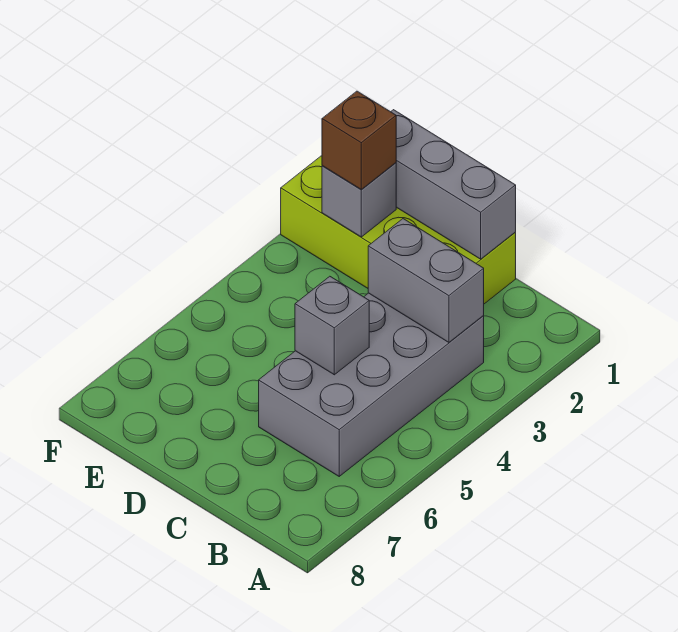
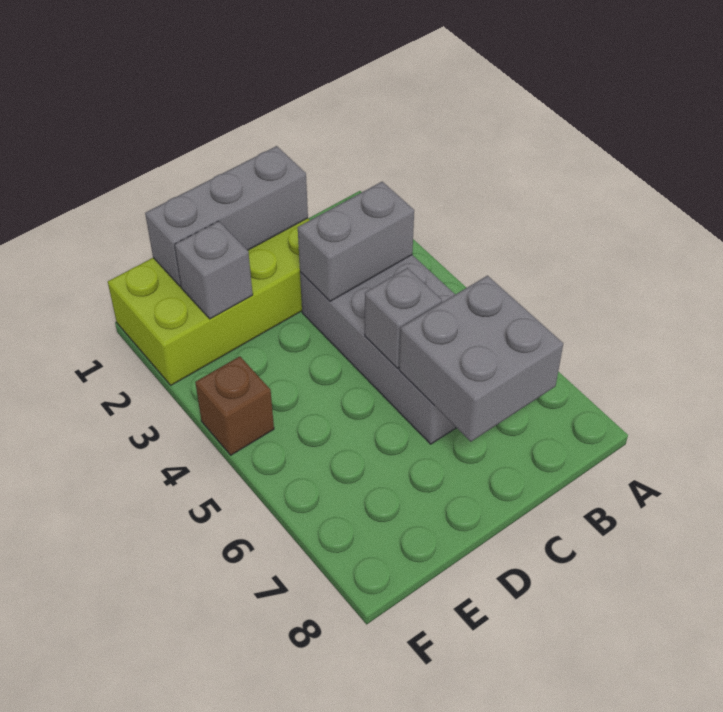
none -> grey 2x2 brick [399,276,563,442]
brown 1x1 brick [322,91,396,189] -> brown 1x1 brick moved to [195,356,274,455]

